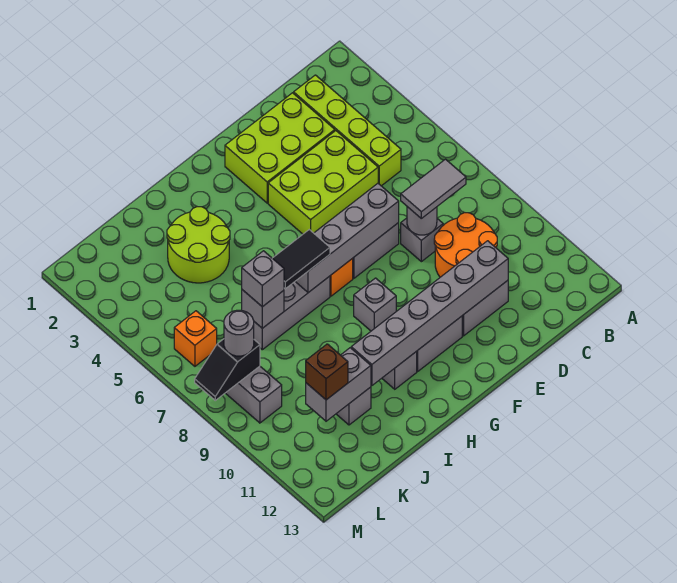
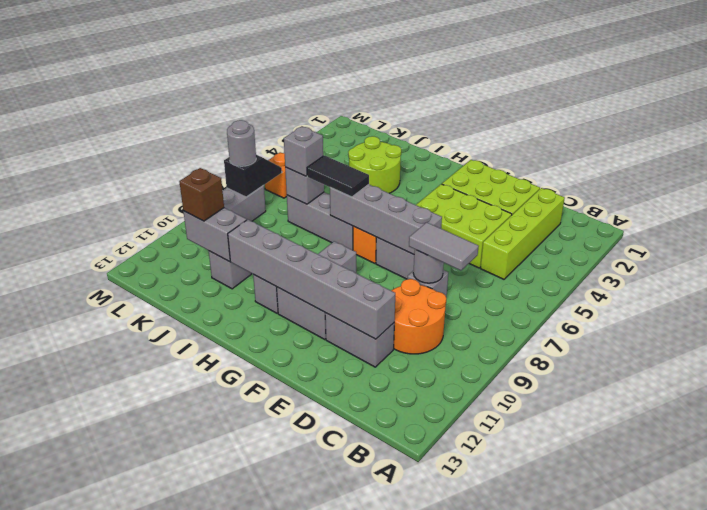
black 1x2 slope [195,339,260,400] -> black 1x2 slope turned to [224,155,282,197]

